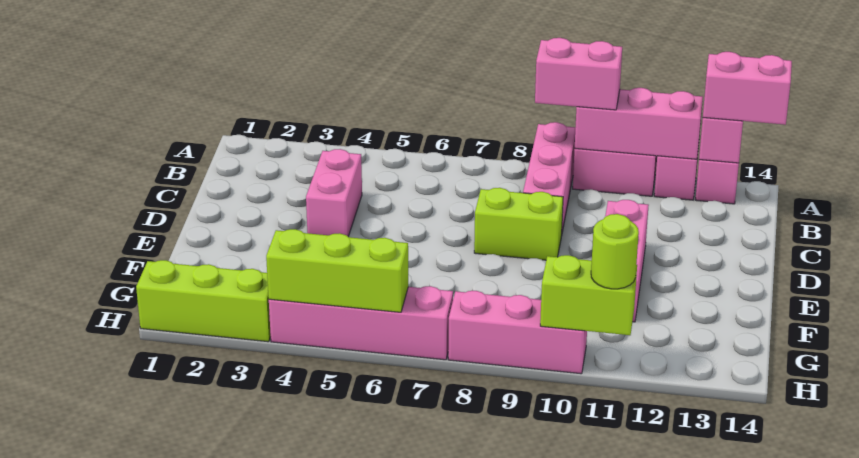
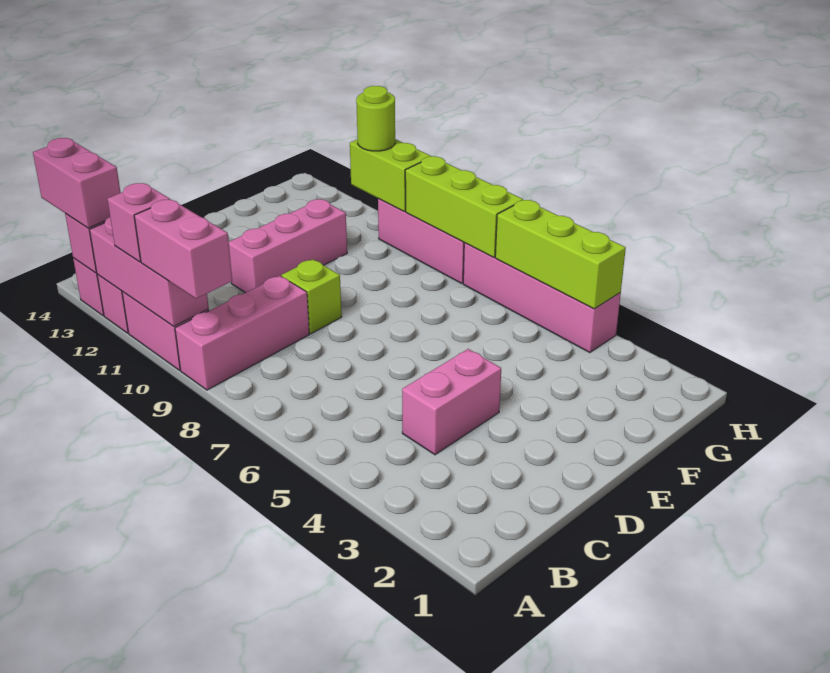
none -> pink 1x1 brick [107,183,170,262]
lime 1x2 brick [474,188,563,260] -> lime 1x1 brick [281,259,342,334]
lime 1x3 brick [136,260,271,342] -> lime 1x3 brick moved to [405,156,523,257]

